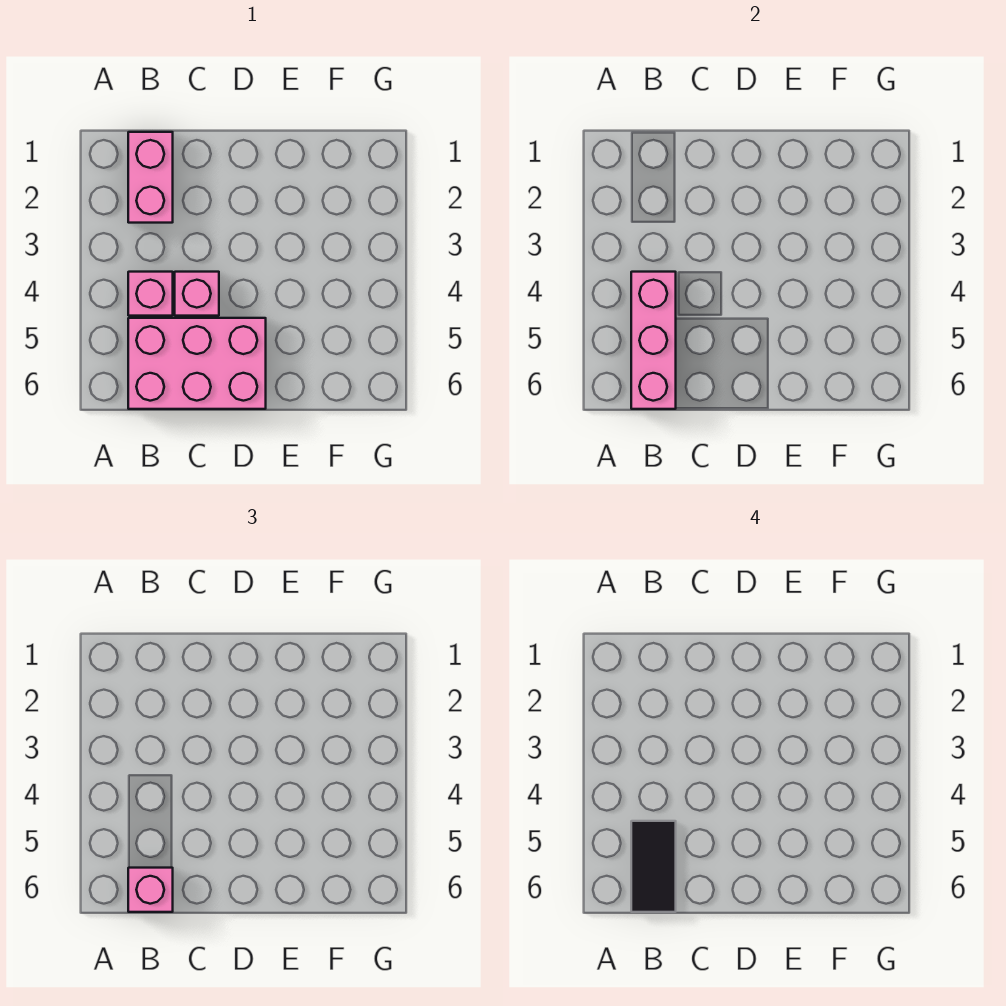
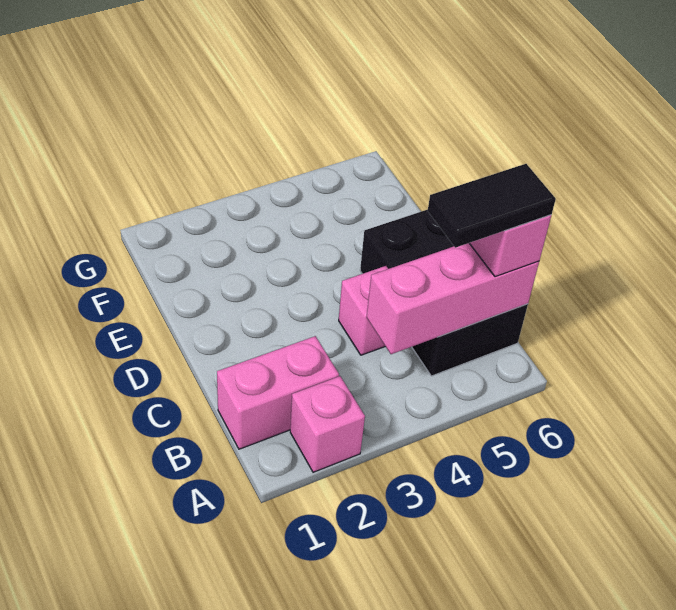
pink 1x1 brick [128,272,173,316] -> pink 1x1 brick moved to [290,376,365,472]
pink 2x3 brick [128,318,266,409] -> black 2x3 brick [360,210,528,376]

